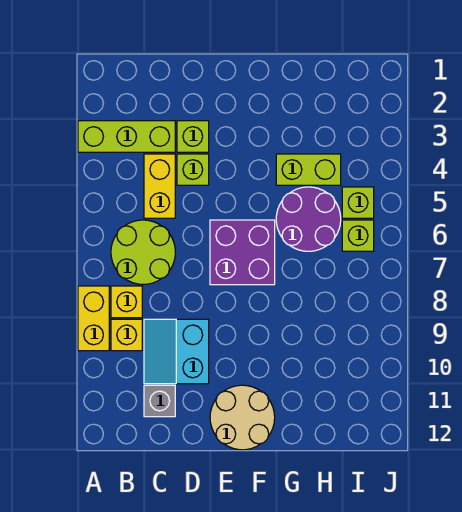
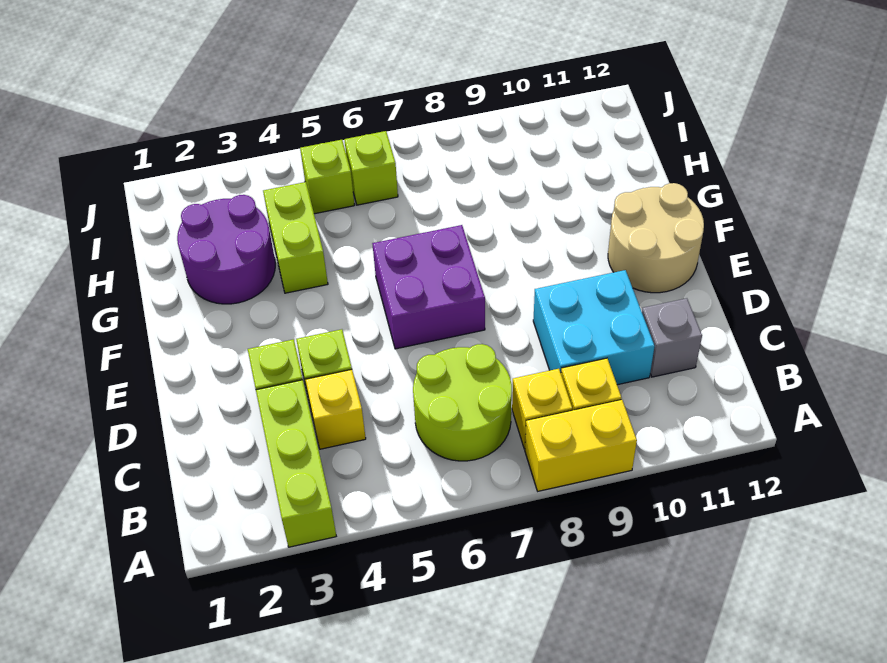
yellow 1x2 brick [144,154,175,218] -> yellow 1x1 brick [305,369,366,449]
cyan 2x2 slope [144,319,209,384] -> cyan 2x2 brick [533,270,655,385]
purple 2x2 round brick [276,187,341,251] -> purple 2x2 round brick moved to [177,195,275,304]

